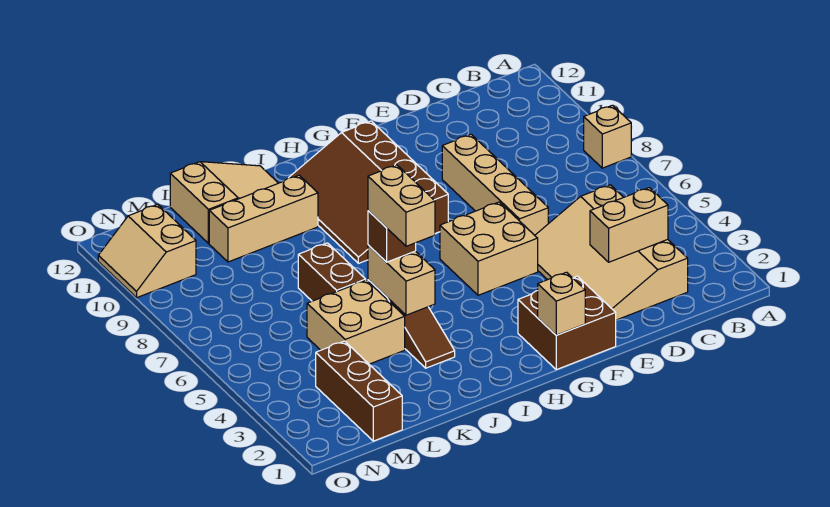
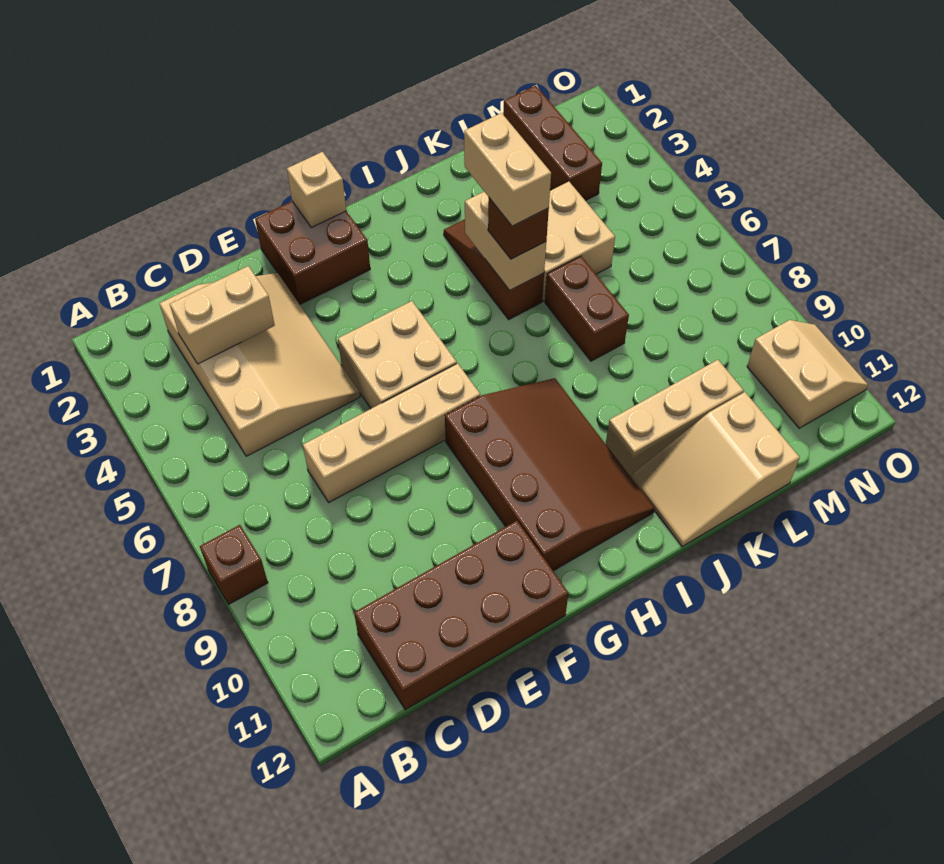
tan 1x1 brick [584,105,631,168] -> brown 1x1 brick [200,525,268,604]
none -> brown 2x4 brick [354,521,569,710]
tan 1x4 brick [442,134,548,235] -> tan 1x4 brick turned to [303,363,480,502]

